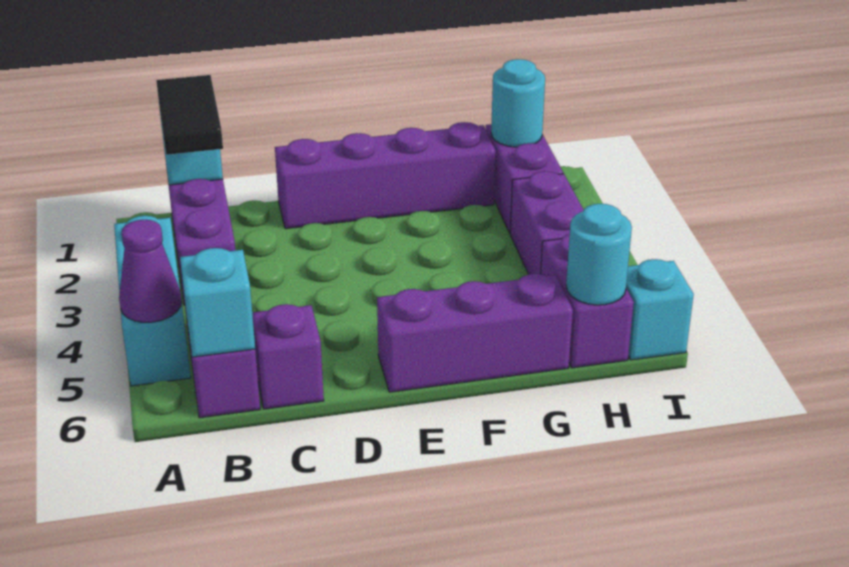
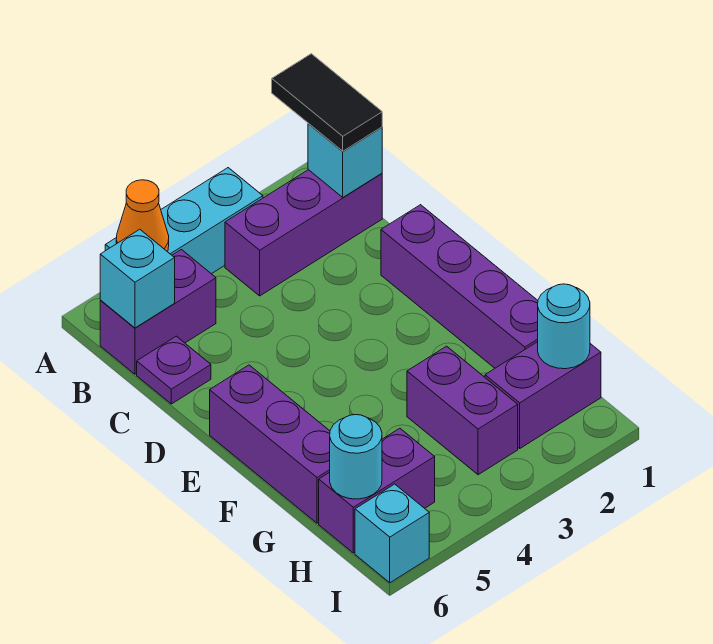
purple 1x1 cone [119,220,181,322] -> orange 1x1 cone [116,180,169,251]
black 1x2 tile [156,75,223,155] -> black 1x2 tile turned to [272,54,382,151]
purple 1x1 brick [252,304,324,409] -> purple 1x1 plate [137,336,211,404]
purple 1x2 brick [510,171,584,274] -> purple 1x2 brick turned to [407,346,518,475]

